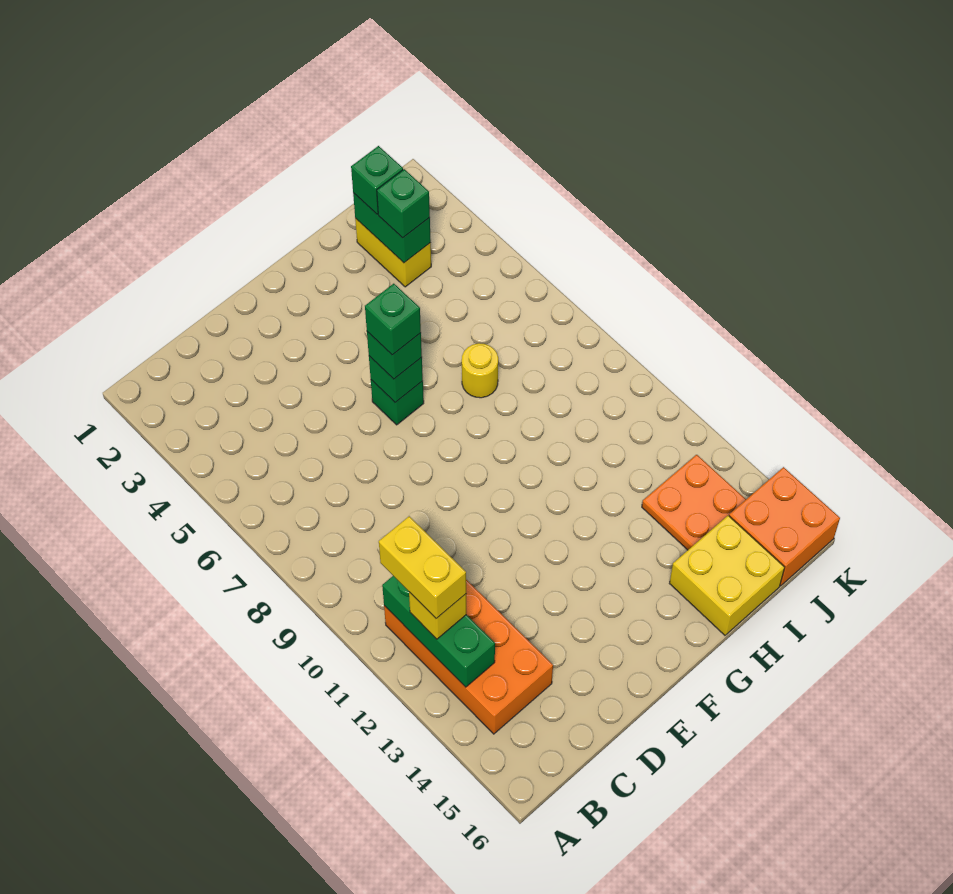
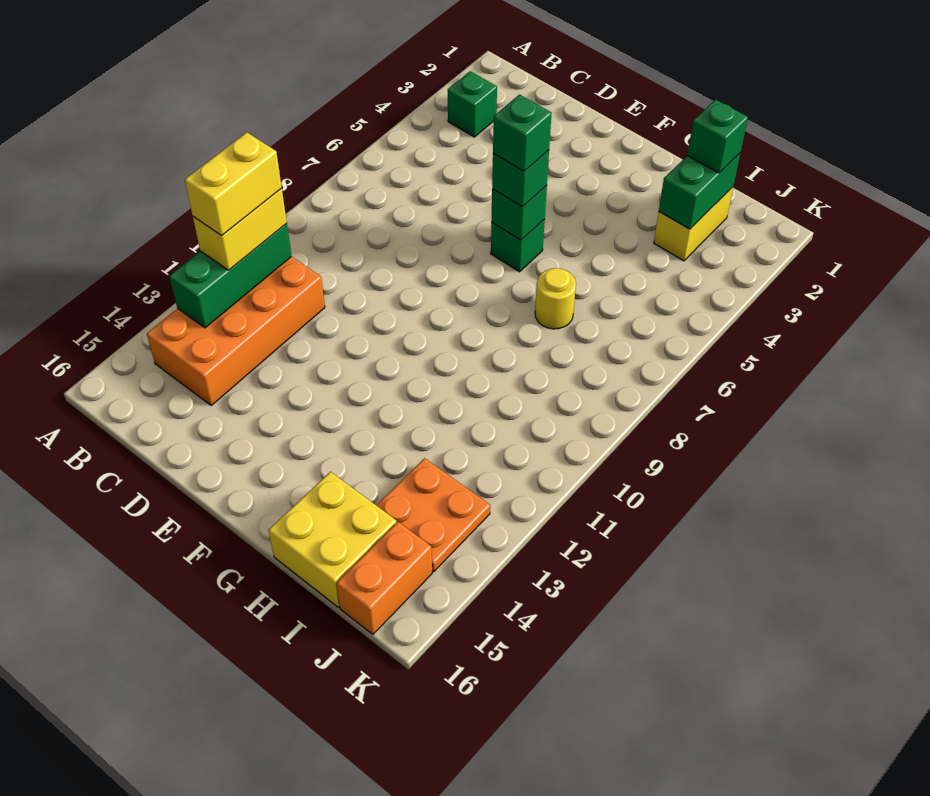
yellow 1x1 brick [409,592,466,639] -> yellow 1x2 brick [193,188,287,270]
green 1x1 brick [377,169,430,238] -> green 1x1 brick moved to [448,71,497,137]
orange 2x2 brick [729,467,840,586] -> orange 1x2 brick [337,522,432,634]

